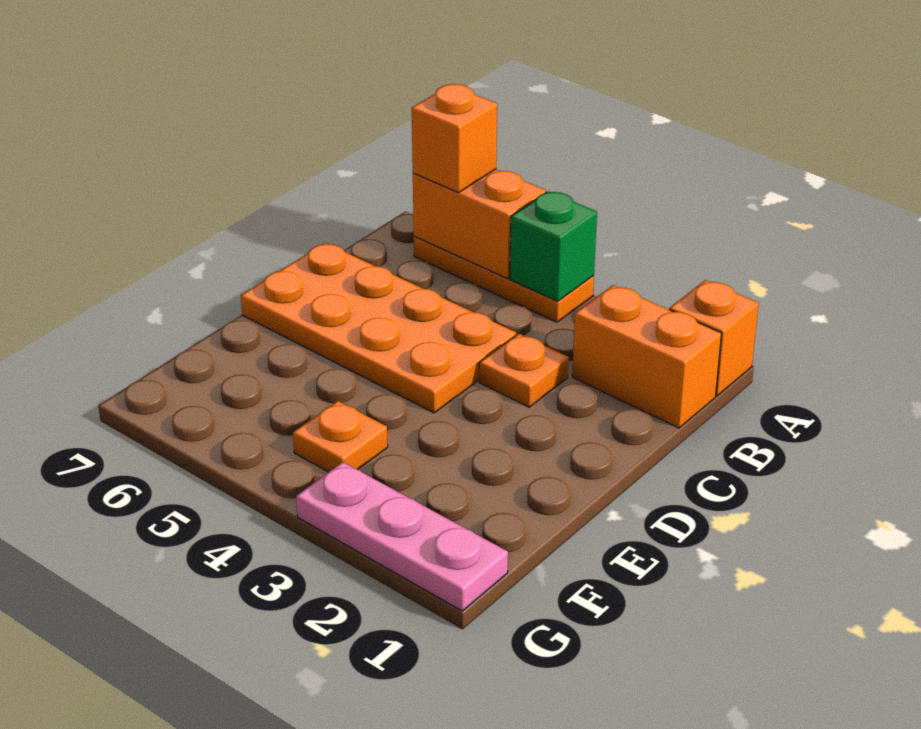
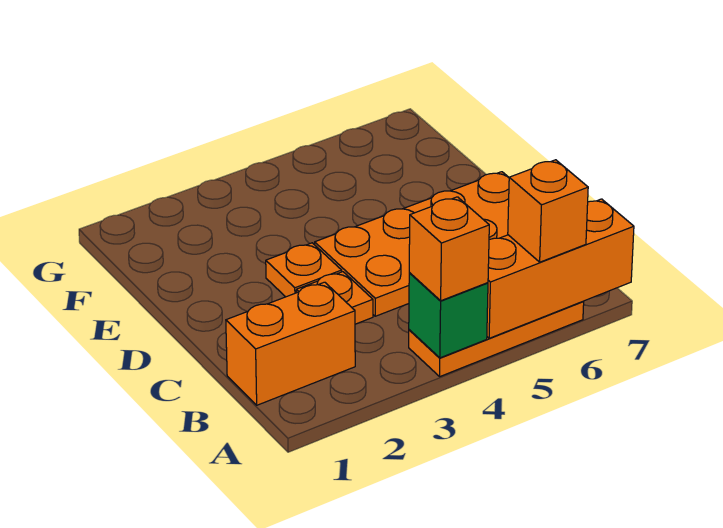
orange 1x1 brick [669,280,759,396] -> orange 1x1 brick moved to [409,197,489,301]
orange 1x2 brick [413,169,546,278] -> orange 1x3 brick [487,199,634,338]
orange 1x1 plate [293,401,388,472] -> orange 1x1 plate moved to [266,243,342,297]
pink 1x3 plate [296,462,508,611] -> none

